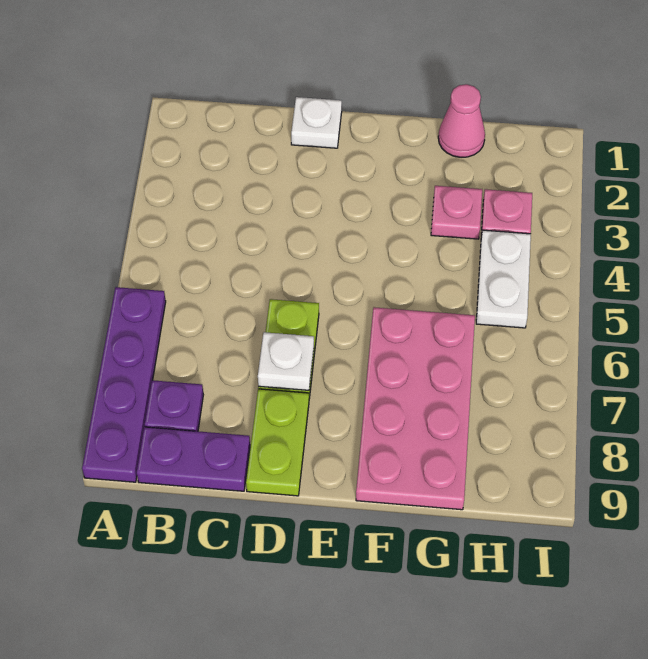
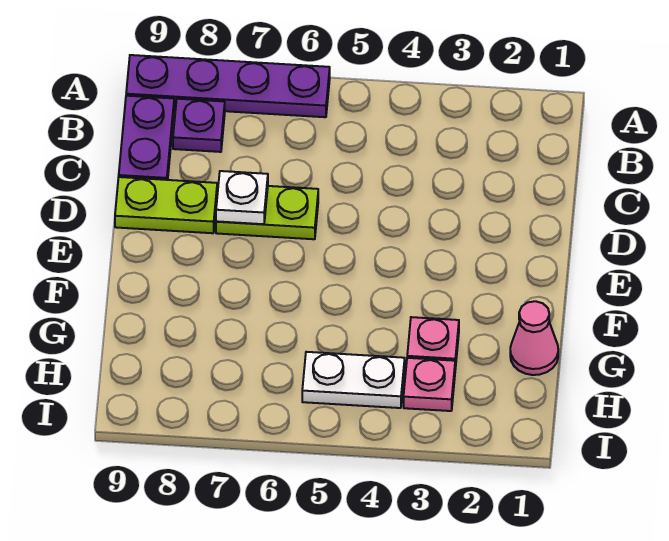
white 1x1 plate [291,97,342,148] -> none
pink 2x4 plate [356,307,475,510] -> none

